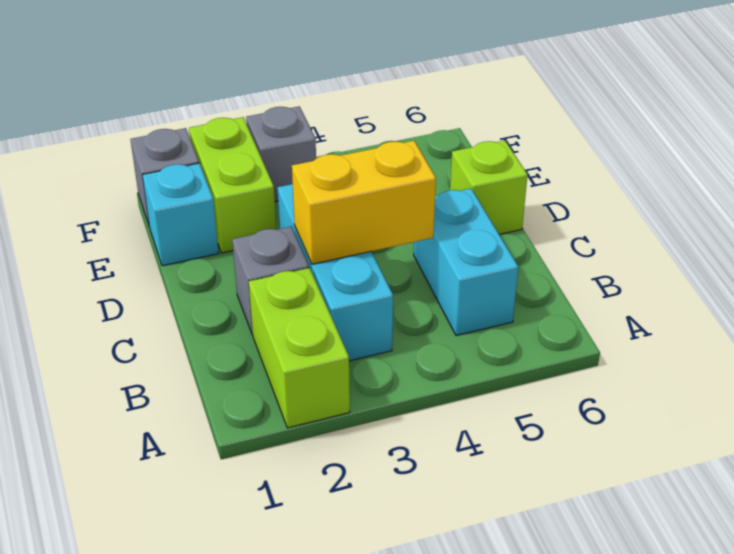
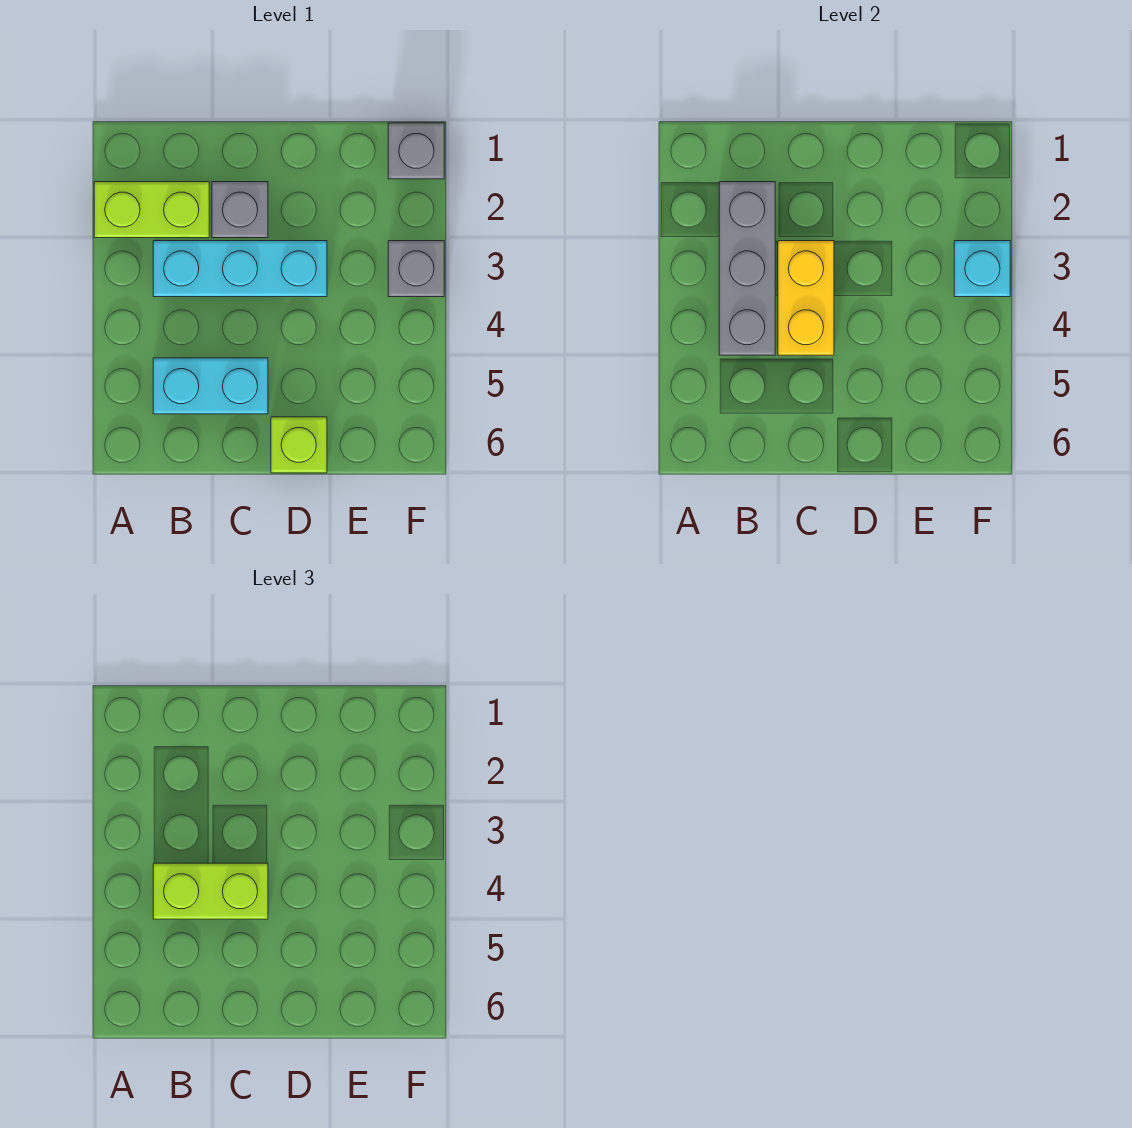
none -> grey 1x3 brick [719,182,775,355]
cyan 1x1 brick [143,163,218,266] -> cyan 1x1 brick moved to [954,241,1010,297]
lime 1x2 brick [189,117,276,253] -> lime 1x2 brick moved to [153,863,268,919]

